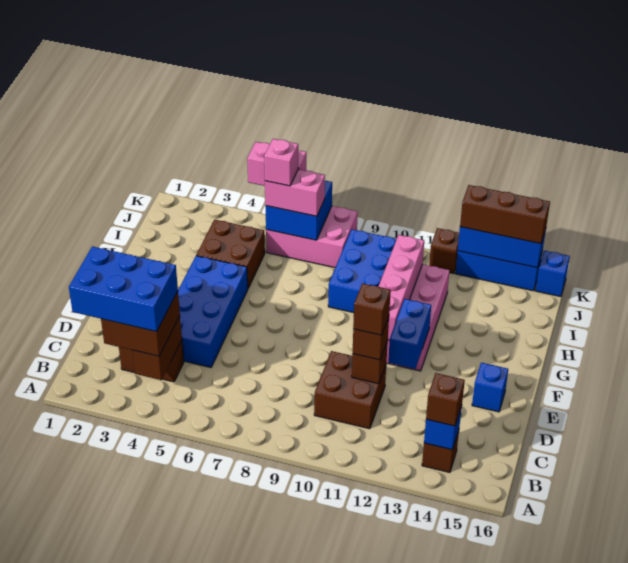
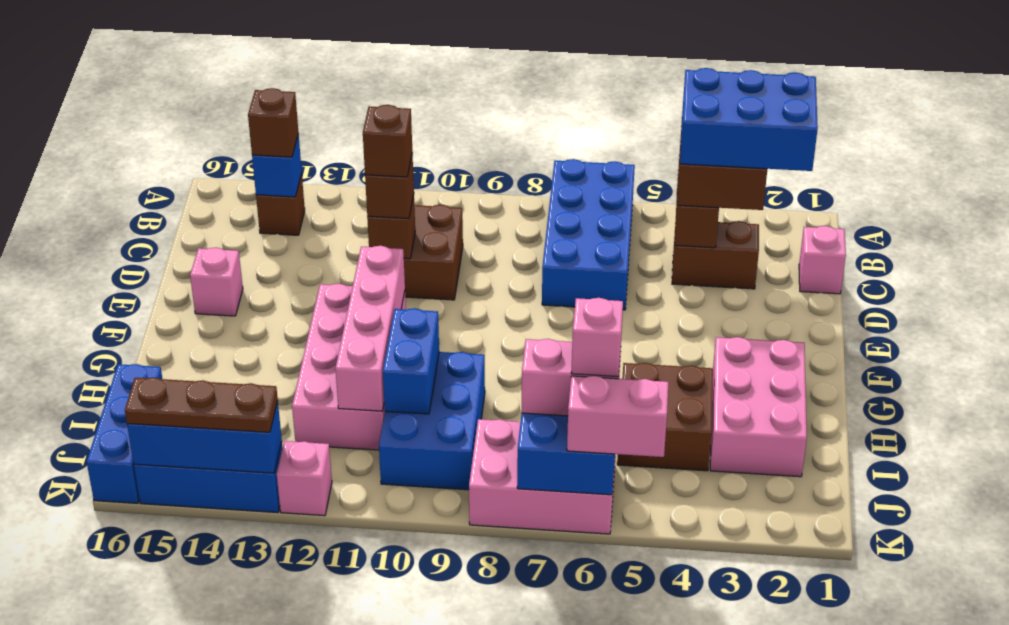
none -> pink 1x1 brick [799,226,846,294]
blue 2x4 brick [178,256,248,367] -> blue 2x4 brick moved to [542,159,635,310]
blue 1x2 brick [388,299,431,369] -> blue 1x2 brick moved to [383,308,439,414]
blue 1x1 brick [472,363,508,412] -> pink 1x1 brick [190,248,243,316]
none -> pink 2x3 brick [710,337,807,477]
brown 1x1 brick [429,228,459,274] -> pink 1x1 brick [277,441,332,516]
brown 1x3 brick [460,185,550,244] -> brown 1x3 plate [125,377,278,432]
blue 1x1 brick [536,251,570,297] -> blue 1x3 brick [87,364,162,503]

